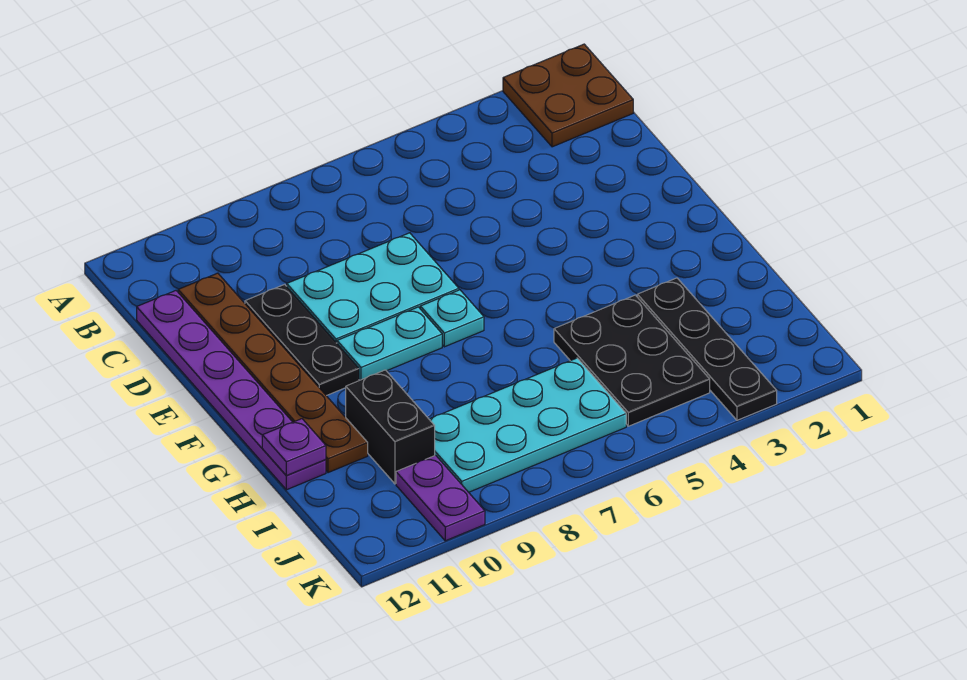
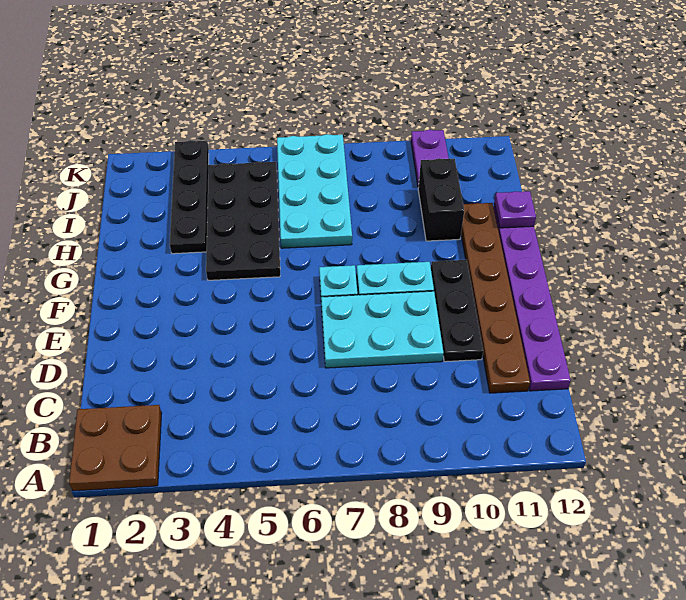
black 2x3 plate [554,295,710,426] -> black 2x4 plate [206,162,280,280]
cyan 2x4 plate [429,358,626,492] -> cyan 2x4 plate turned to [277,134,352,248]

